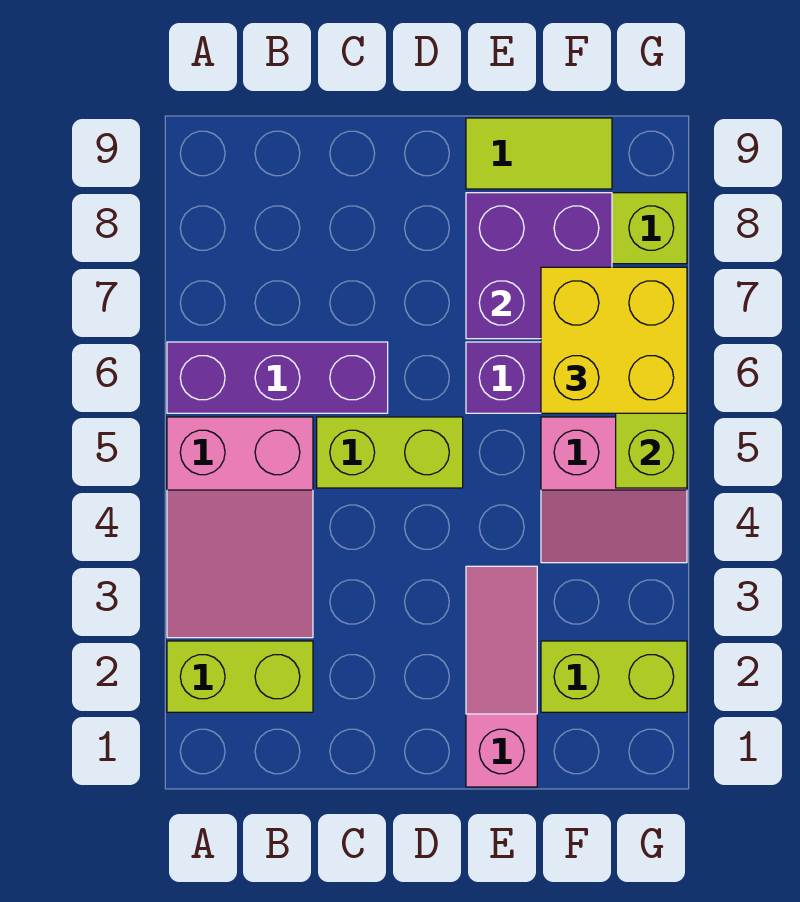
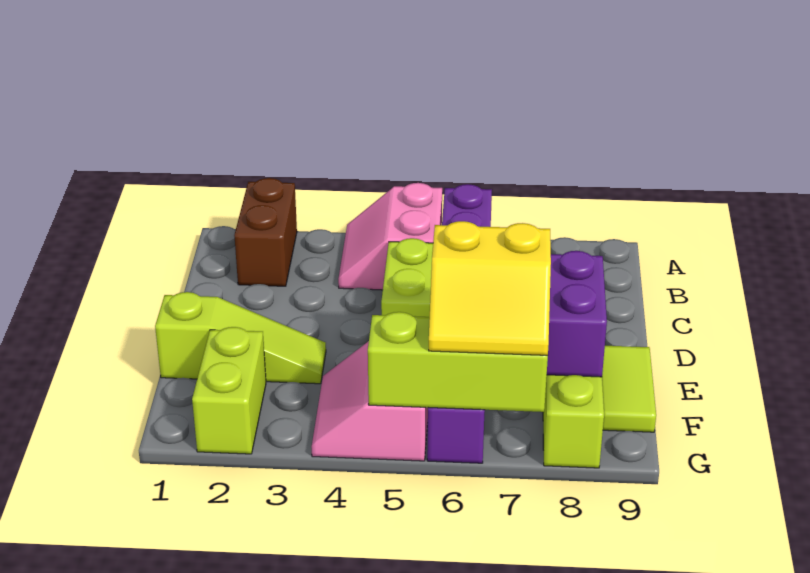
lime 1x2 brick [167,641,313,712] -> brown 1x2 brick [234,178,297,286]
pink 2x3 slope [167,417,313,638] -> pink 2x2 slope [338,183,442,290]
pink 1x3 slope [466,566,537,787] -> lime 1x3 slope [155,292,326,384]
yellow 2x2 brick [541,267,687,413] -> yellow 2x2 slope [429,221,551,355]

